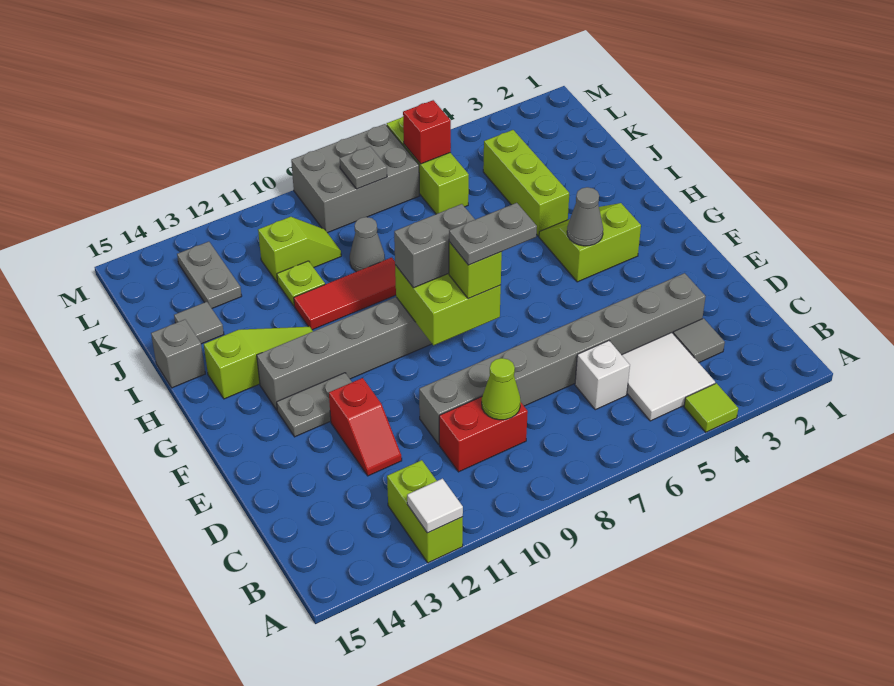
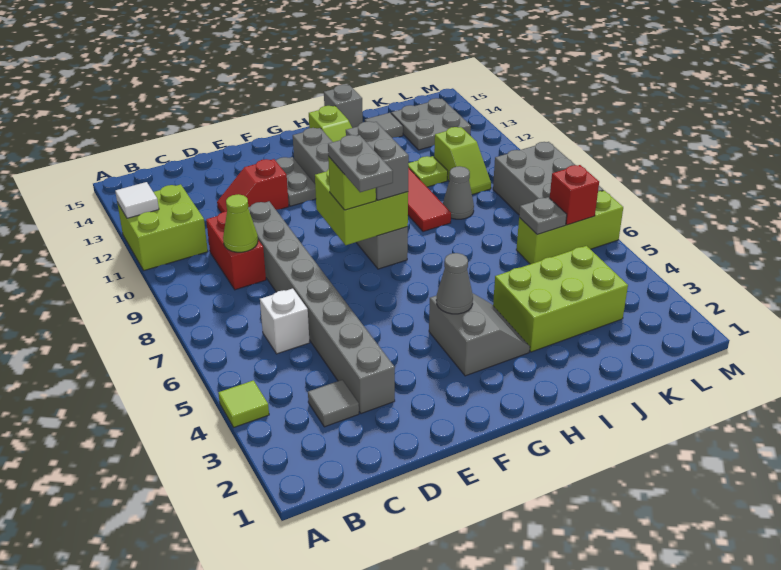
lime 1x2 brick [387,460,463,563] -> lime 2x2 brick [117,184,208,270]
white 2x2 tile [622,333,715,421] -> none
lime 2x2 slope [539,203,641,282] -> grey 2x2 slope [429,293,530,376]
lime 1x3 brick [483,130,569,236] -> lime 2x3 brick [493,246,628,352]
grey 1x2 plate [177,242,242,308] -> grey 2x2 plate [391,98,471,150]
grey 1x1 plate [340,146,387,189] -> grey 1x1 plate moved to [519,197,567,235]

